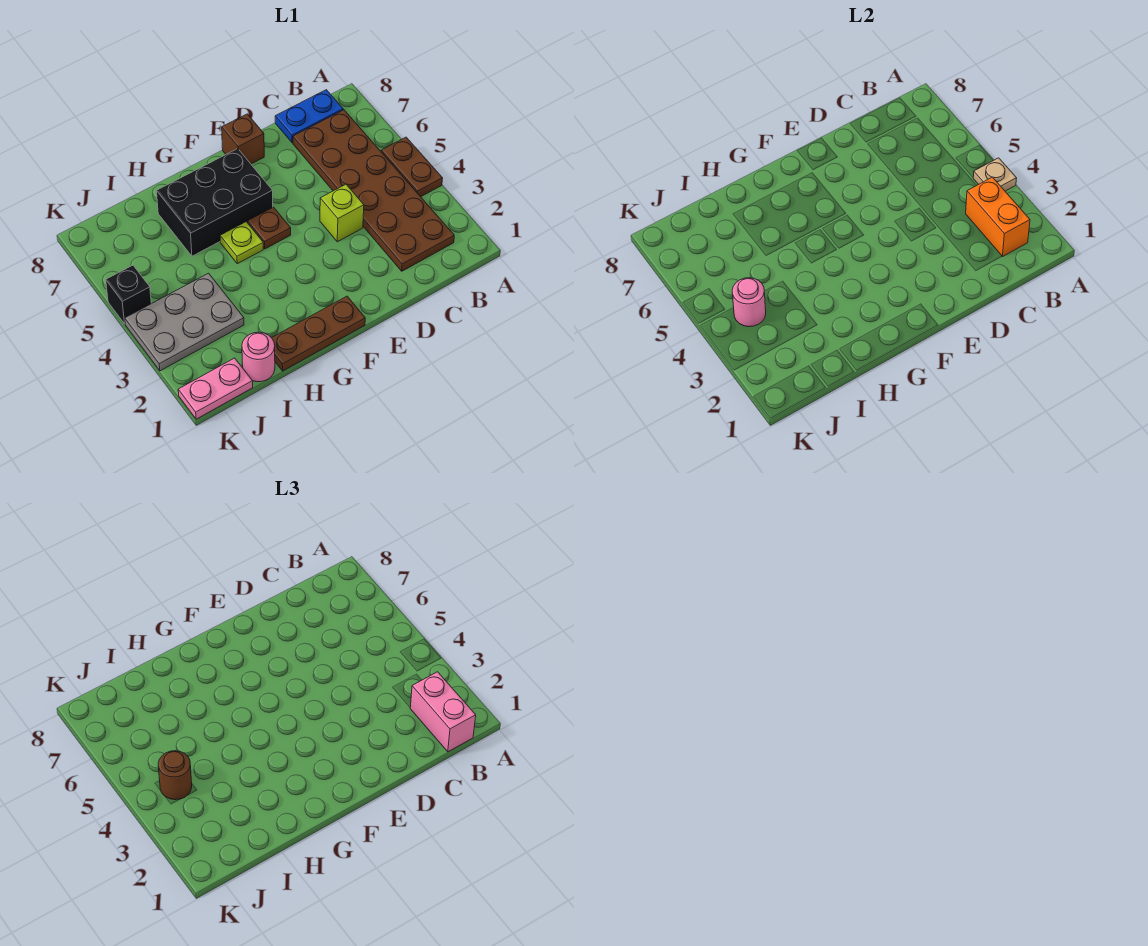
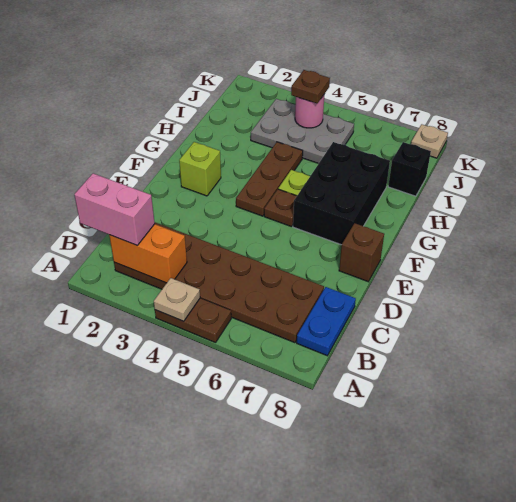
lime 1x1 brick [320,184,364,242] -> lime 1x1 brick moved to [179,142,221,196]
brown 1x3 plate [272,296,365,371] -> brown 1x3 plate moved to [236,142,303,216]
pink 1x1 round brick [242,332,275,382] -> none
grey 2x3 plate [125,273,244,371] -> grey 2x3 plate turned to [251,99,354,163]
pink 1x2 plate [178,358,253,419] -> none
brown 1x1 round brick [158,751,192,800] -> brown 1x1 plate [291,70,330,103]
black 1x1 brick [106,265,151,324] -> black 1x1 brick moved to [388,142,431,196]
none -> tan 1x1 plate [411,124,448,158]

